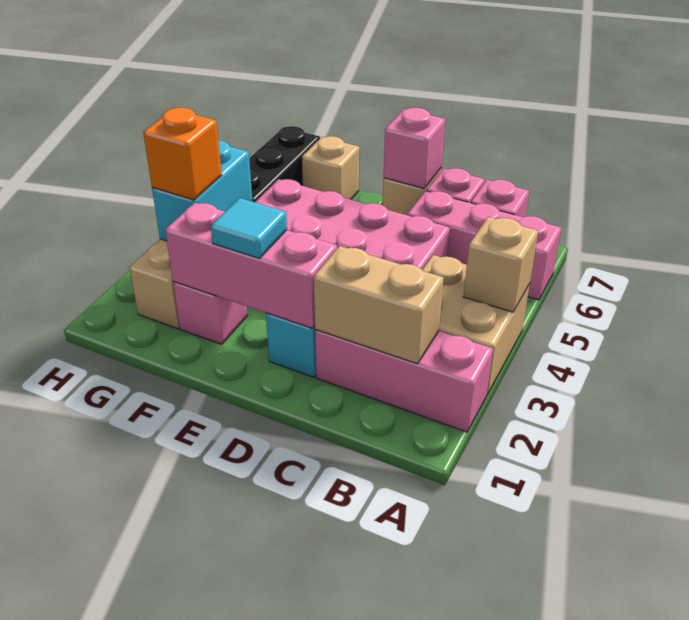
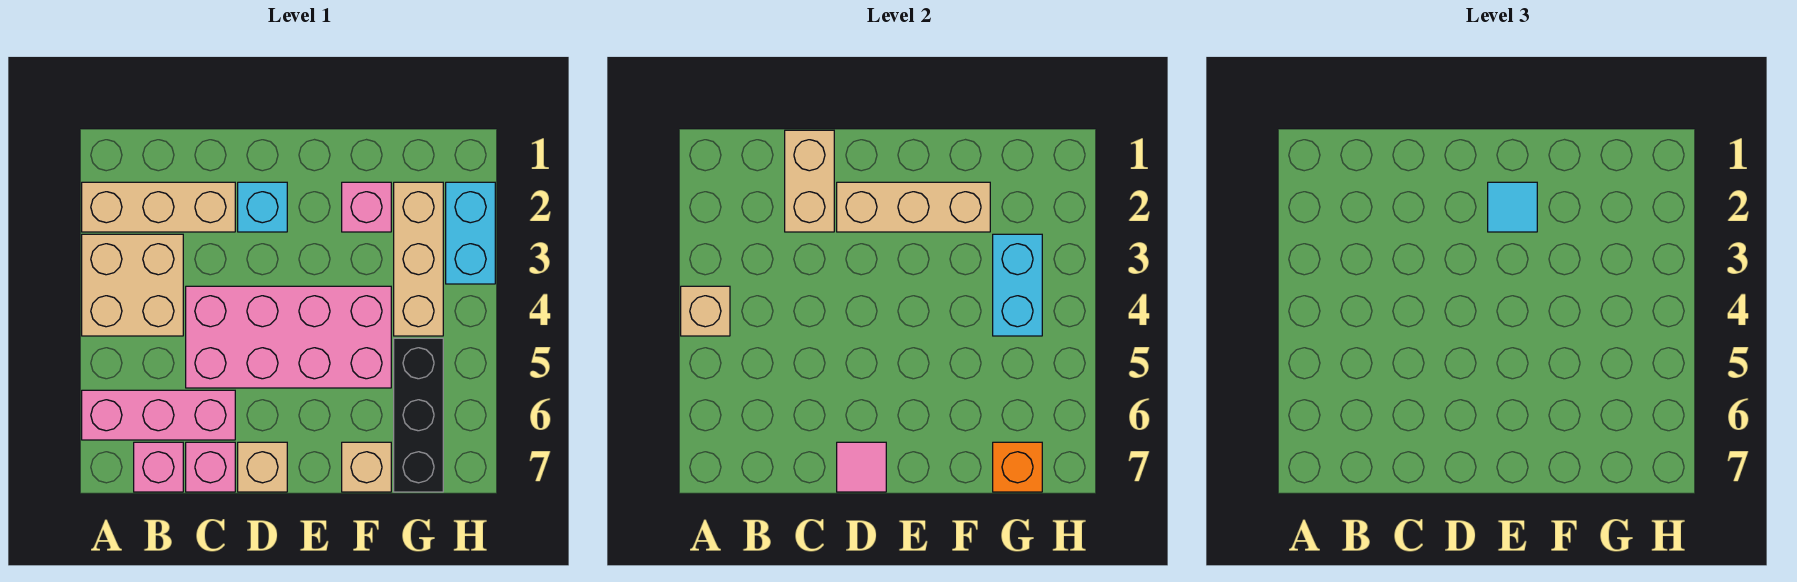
pink 1x3 brick [315,330,493,432] -> tan 1x3 brick [82,182,235,232]
tan 1x2 brick [314,246,444,364] -> tan 1x2 brick turned to [785,130,834,232]
pink 1x3 brick [165,203,337,328] -> tan 1x3 brick [837,182,990,232]
pink 1x1 brick [384,108,445,189] -> pink 1x1 tile [837,442,886,492]
orange 1x1 brick [143,107,222,200] -> orange 1x1 brick moved to [993,442,1042,492]
none -> cyan 1x2 brick [446,182,495,284]

